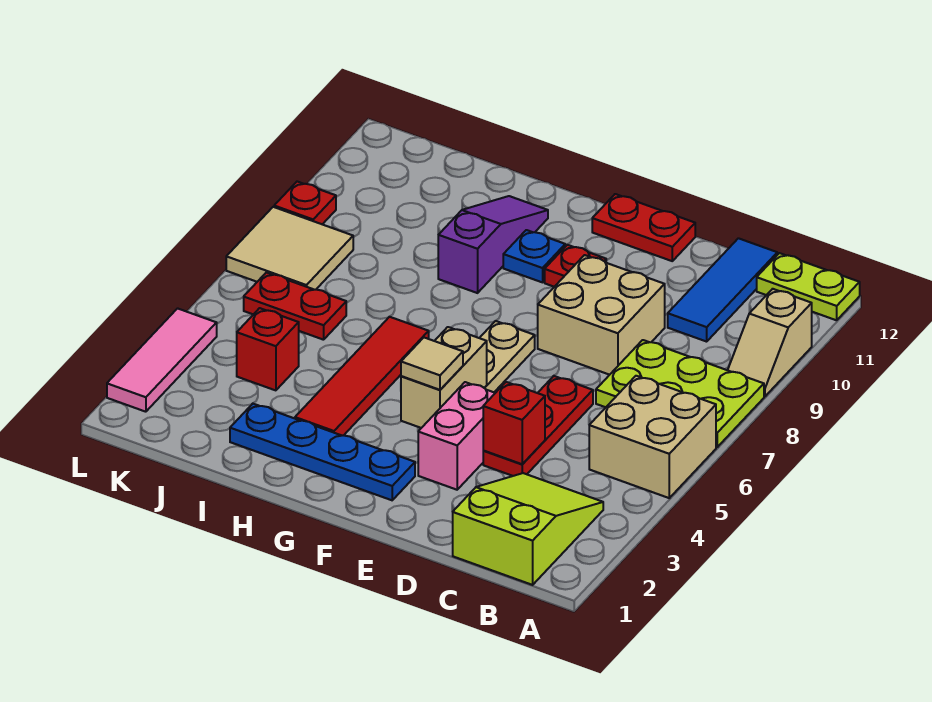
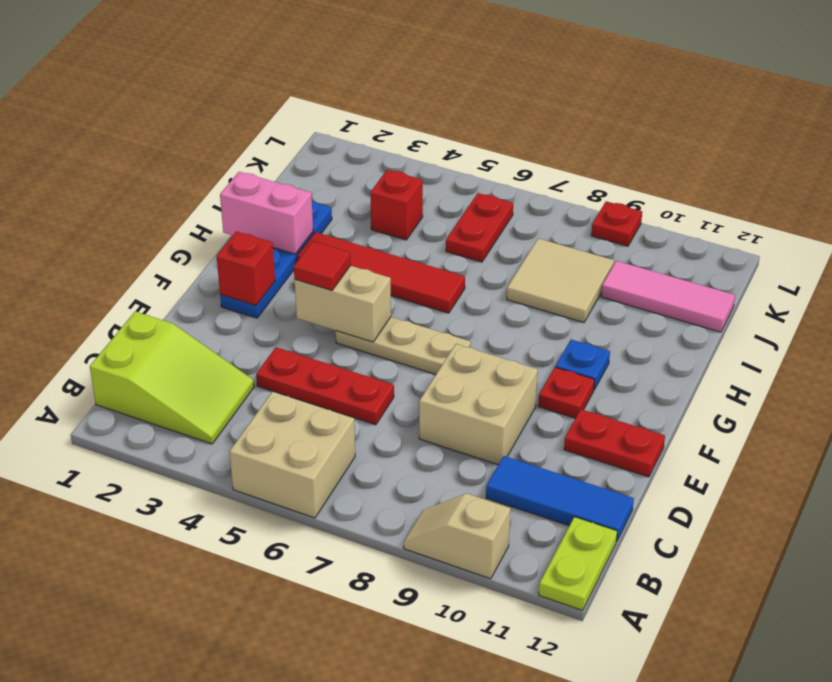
lime 2x3 plate [596,340,764,447] -> none
red 1x1 brick [483,382,545,464] -> red 1x1 brick moved to [217,231,275,305]
pink 1x2 brick [418,382,495,490] -> pink 1x2 brick moved to [220,172,313,254]
red 1x2 plate [592,194,695,261] -> red 1x2 plate turned to [564,409,665,477]
tan 1x1 tile [401,338,463,390] -> red 1x1 tile [294,241,351,291]
purple 1x3 slope [438,196,548,293] -> none
tan 2x2 tile [226,207,353,290] -> tan 2x2 tile moved to [507,238,614,323]
pink 1x3 tile [107,308,217,412] -> pink 1x3 tile moved to [601,261,735,332]

